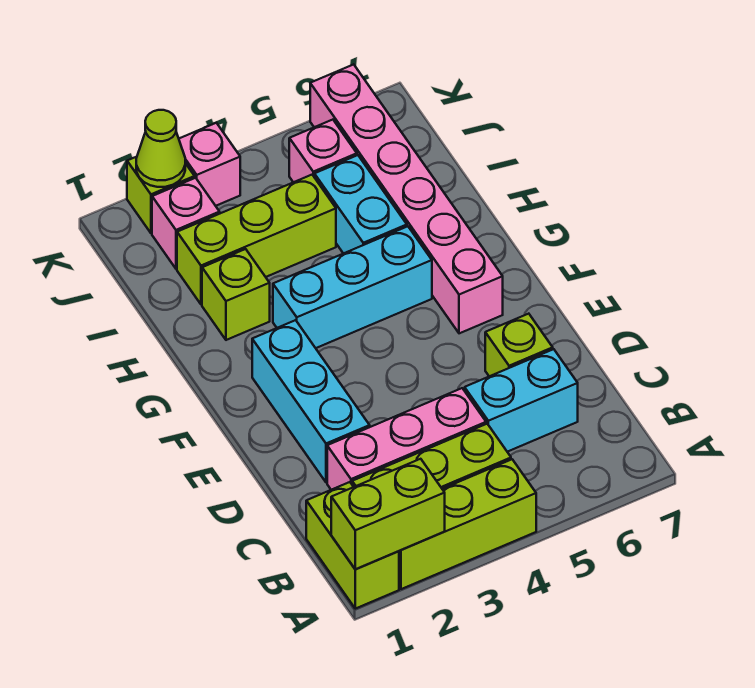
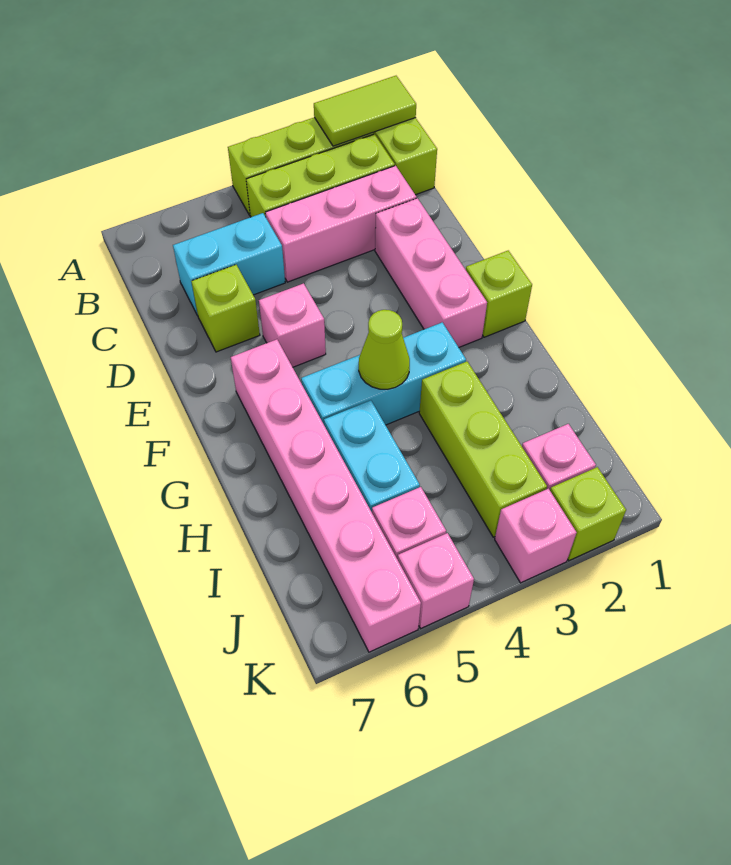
lime 1x2 brick [331,459,445,569] -> lime 1x2 tile [314,76,416,146]
cyan 1x3 brick [252,320,370,482] -> pink 1x3 brick [375,198,487,347]
none -> pink 1x1 brick [259,283,326,367]
lime 1x1 brick [202,249,270,340] -> lime 1x1 brick moved to [466,251,532,337]
lime 1x3 brick [177,175,336,304] -> lime 1x3 brick turned to [419,362,547,537]
lime 1x1 cone [136,110,185,187] -> lime 1x1 cone moved to [359,310,410,389]
none -> pink 1x1 brick [398,533,474,628]

